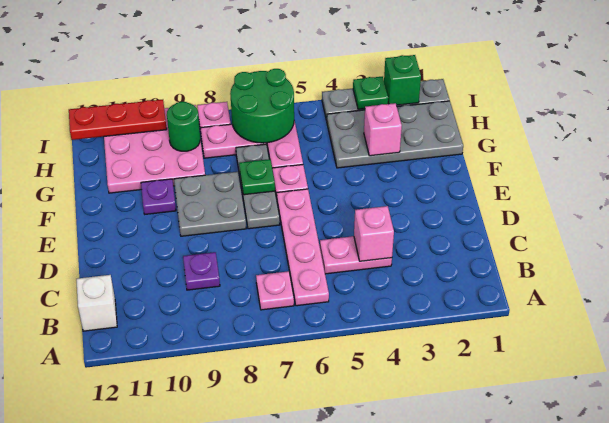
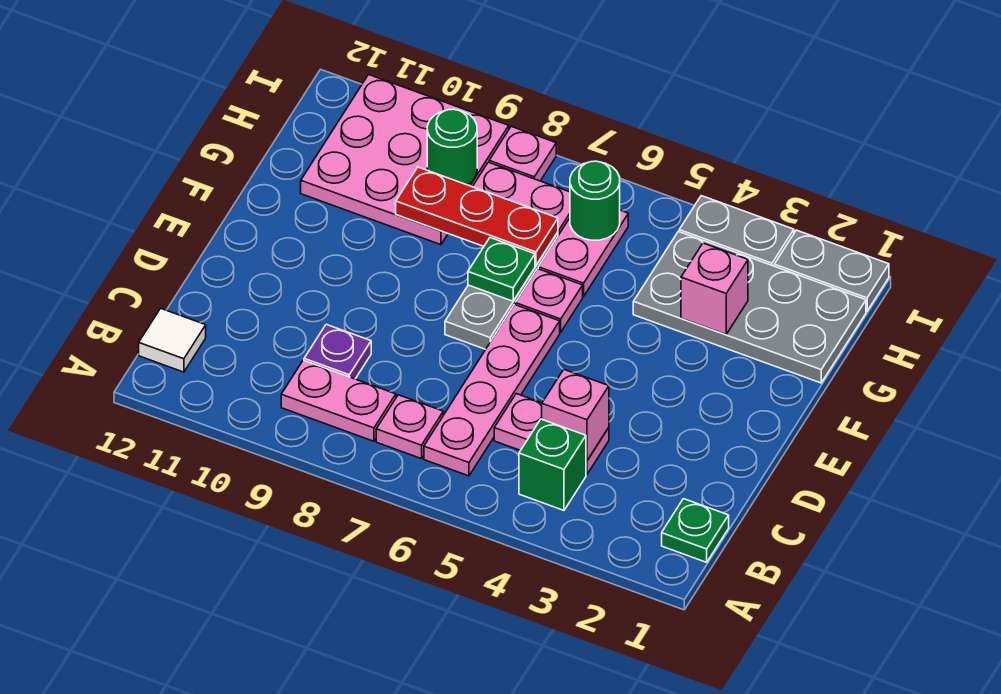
none -> pink 1x2 plate [281,360,396,441]
white 1x1 brick [76,275,117,331] -> white 1x1 tile [139,308,206,372]
grey 2x2 plate [174,172,246,236] -> none
purple 1x1 plate [141,179,176,214] -> none
green 2x2 round brick [230,69,294,143] -> green 1x1 round brick [570,161,620,240]
green 1x1 brick [384,55,421,105] -> green 1x1 brick moved to [519,419,586,510]
green 1x1 plate [353,77,388,109] -> green 1x1 plate moved to [662,499,729,562]
red 1x3 plate [69,100,167,140] -> red 1x3 plate moved to [396,167,558,265]

